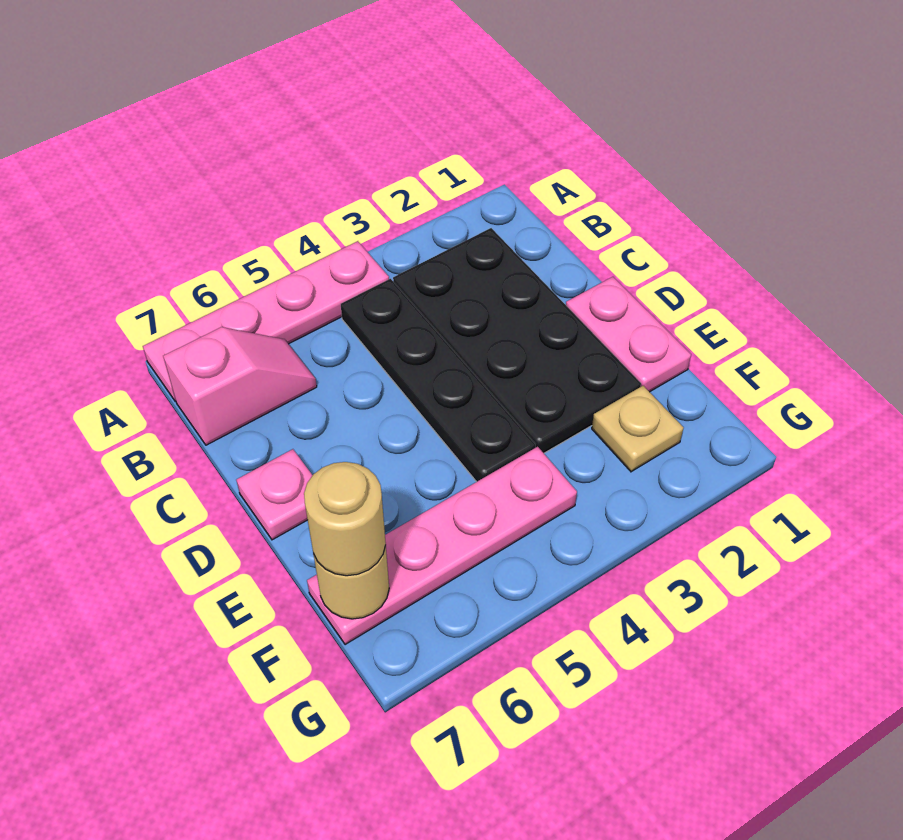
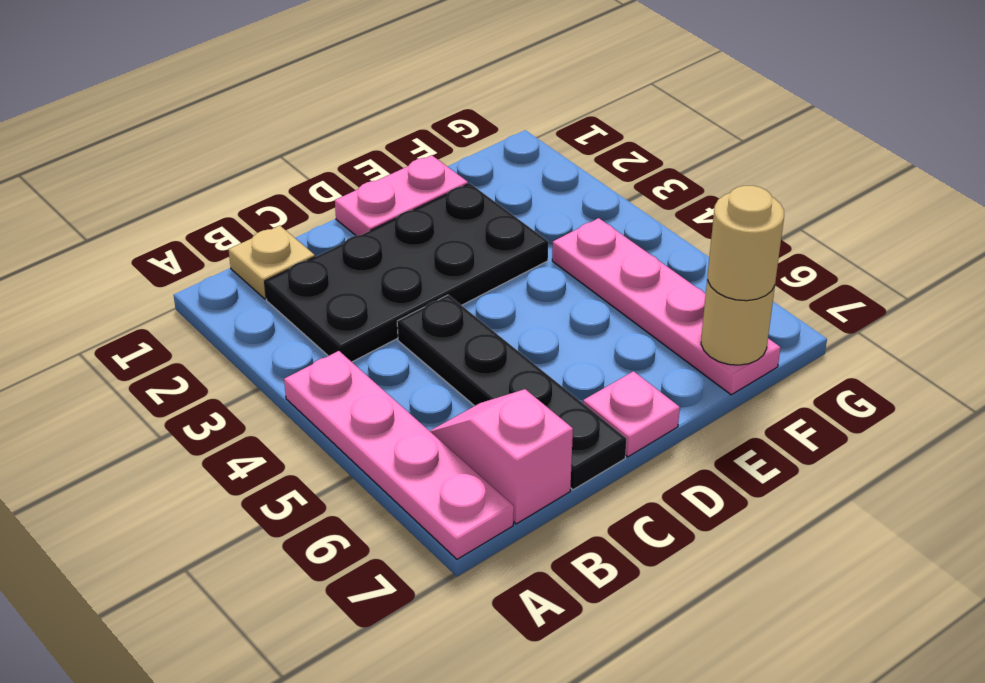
black 1x4 plate [341,279,536,482] -> black 1x4 plate turned to [397,295,626,490]
tan 1x1 plate [592,386,683,472] -> tan 1x1 plate moved to [228,226,315,299]

